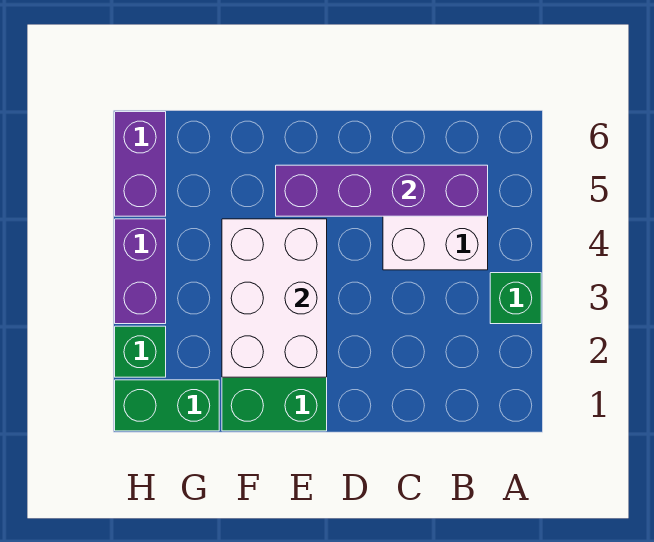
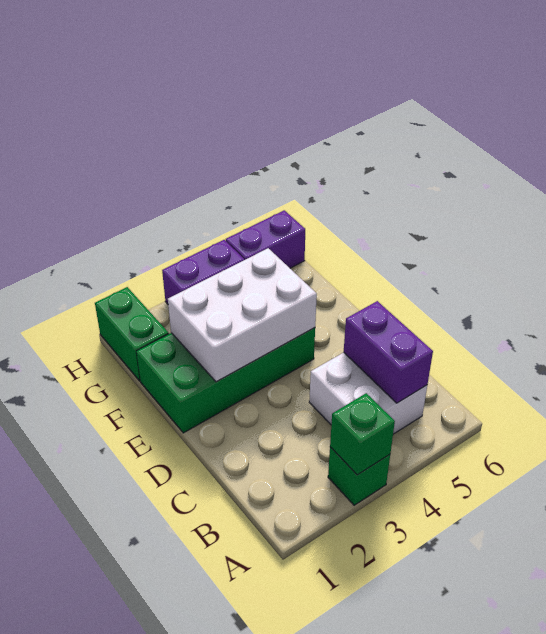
purple 1x4 brick [276,165,488,216] -> purple 1x2 brick [344,301,433,403]
green 1x1 brick [115,326,166,377] -> green 1x1 brick moved to [330,393,395,475]

